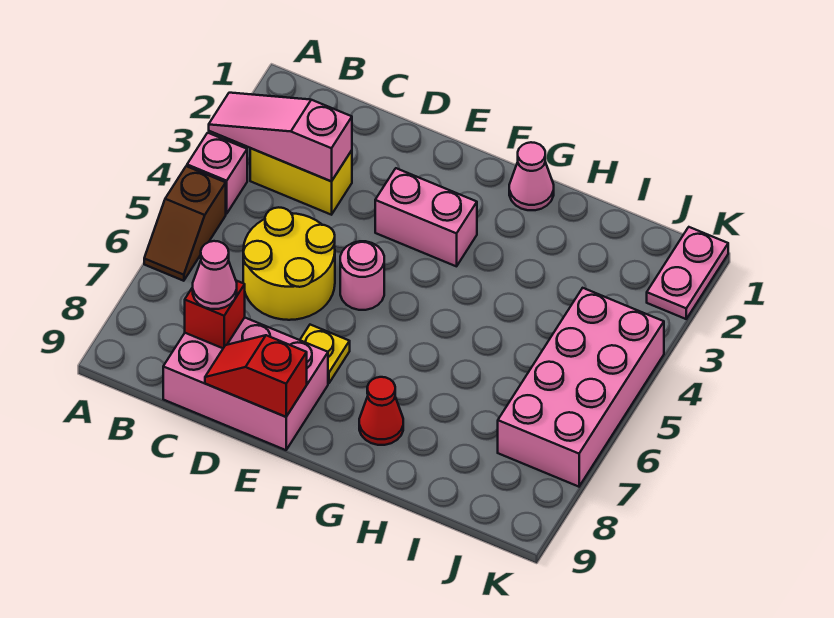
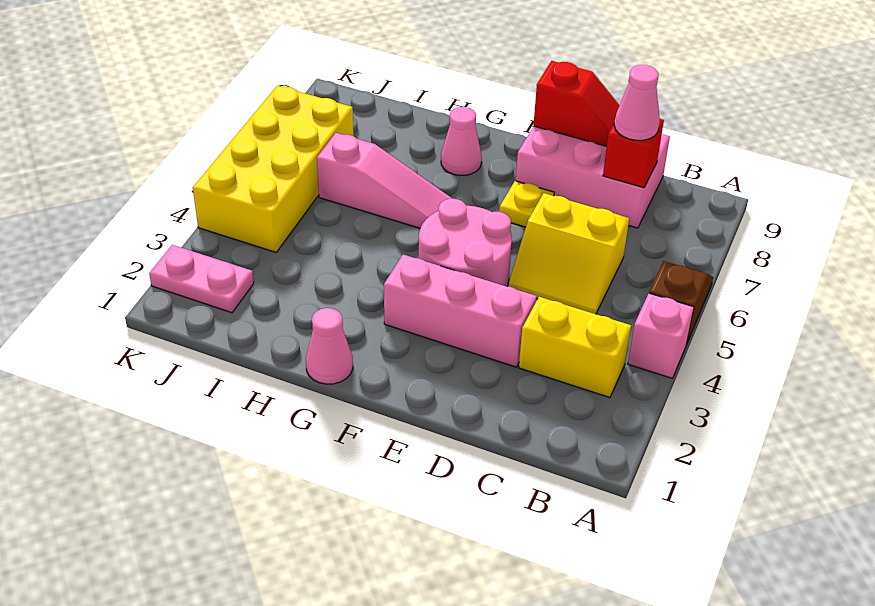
pink 1x3 slope [209,93,352,181] -> pink 1x3 slope moved to [317,133,452,228]
yellow 2x2 round brick [243,207,335,320] -> yellow 2x2 slope [509,193,629,314]
pink 1x2 brick [375,168,477,266] -> pink 1x3 brick [384,255,537,367]
pink 1x1 round brick [340,241,384,310] -> pink 2x2 round brick [419,199,512,287]
red 1x1 cone [359,377,403,445] -> pink 1x1 cone [441,107,482,176]
pink 2x4 brick [498,288,664,487] -> yellow 2x4 brick [193,86,354,252]
pink 1x2 plate [647,227,728,319] -> pink 1x2 plate turned to [149,245,254,313]

